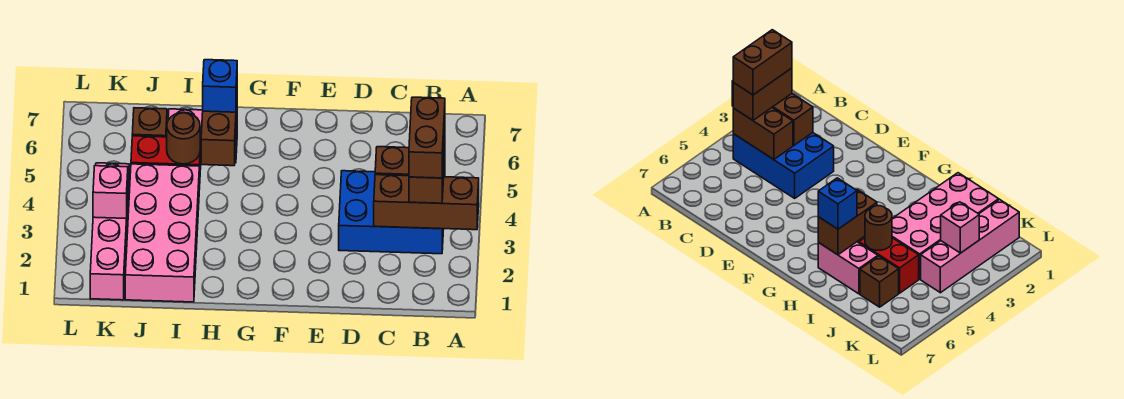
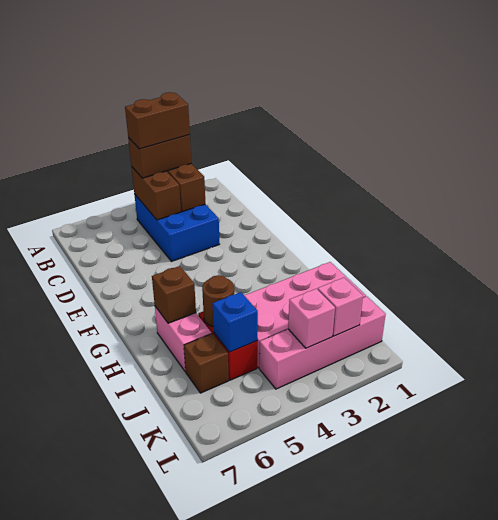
brown 1x2 brick [201,102,237,166] -> brown 1x1 brick [152,266,196,323]
blue 1x1 brick [203,60,237,112] -> blue 1x1 brick moved to [213,292,258,352]
none -> pink 1x1 brick [318,278,363,336]

